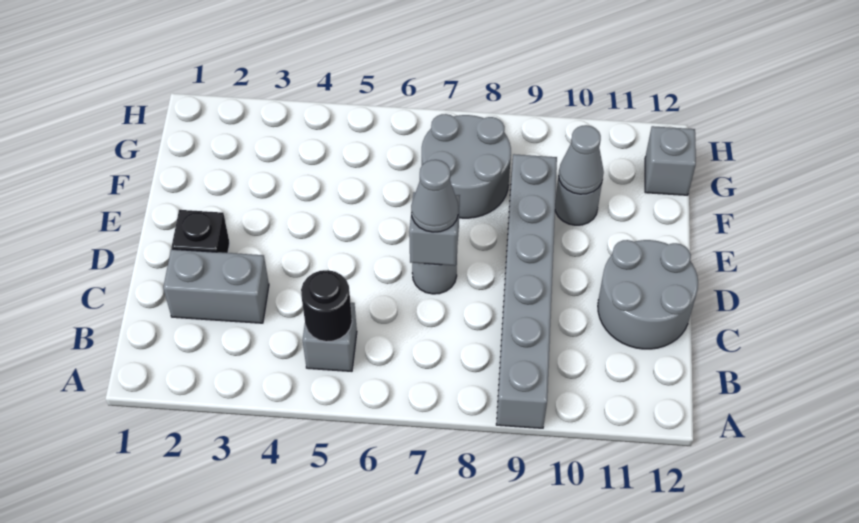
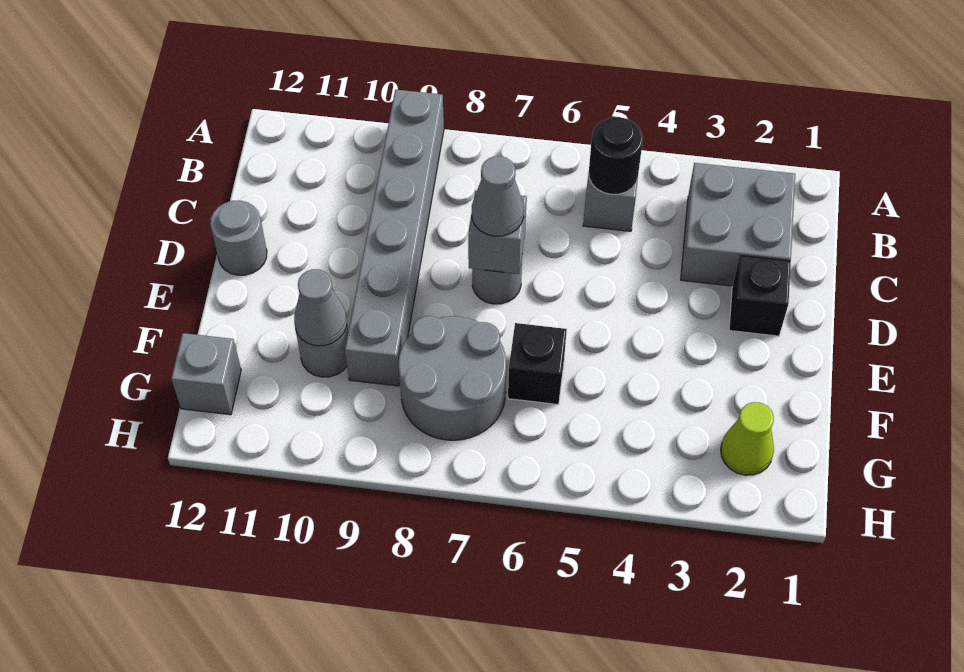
grey 1x2 brick [163,249,269,323] -> grey 2x2 brick [681,163,795,286]
grey 2x2 round brick [598,240,698,349] -> grey 1x1 round brick [210,201,267,275]
none -> black 1x1 brick [508,323,567,404]
none -> lime 1x1 cone [721,402,774,475]

